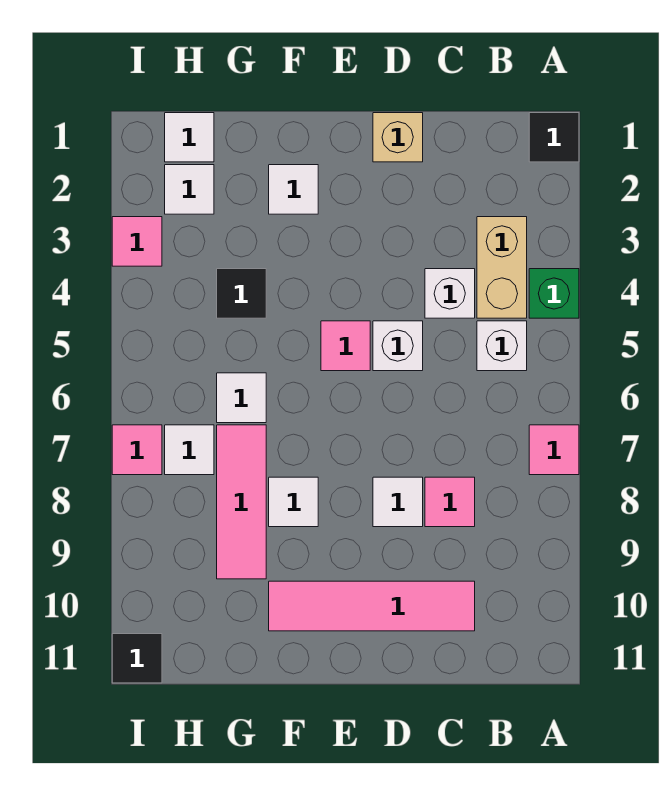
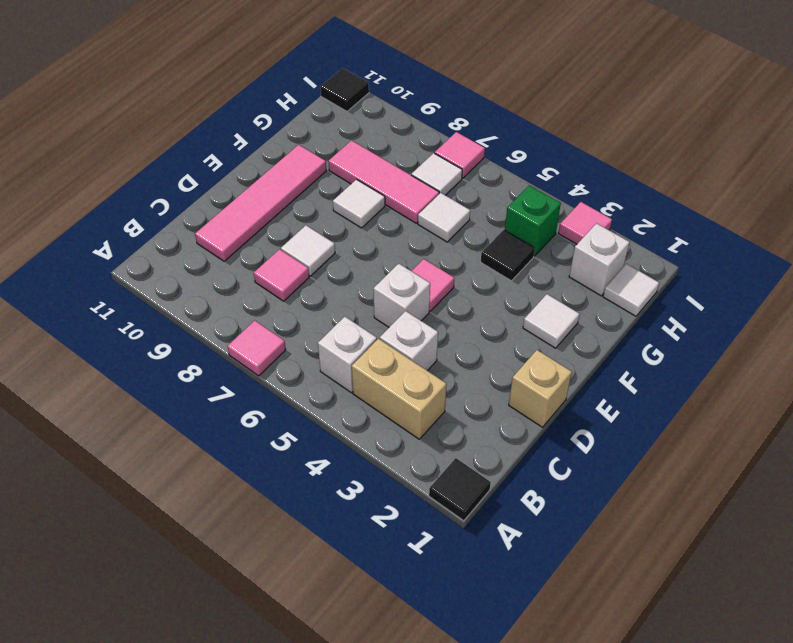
green 1x1 brick [529,269,579,318] -> green 1x1 brick moved to [505,185,561,256]
white 1x1 tile [165,165,214,214] -> white 1x1 brick [569,223,630,296]

